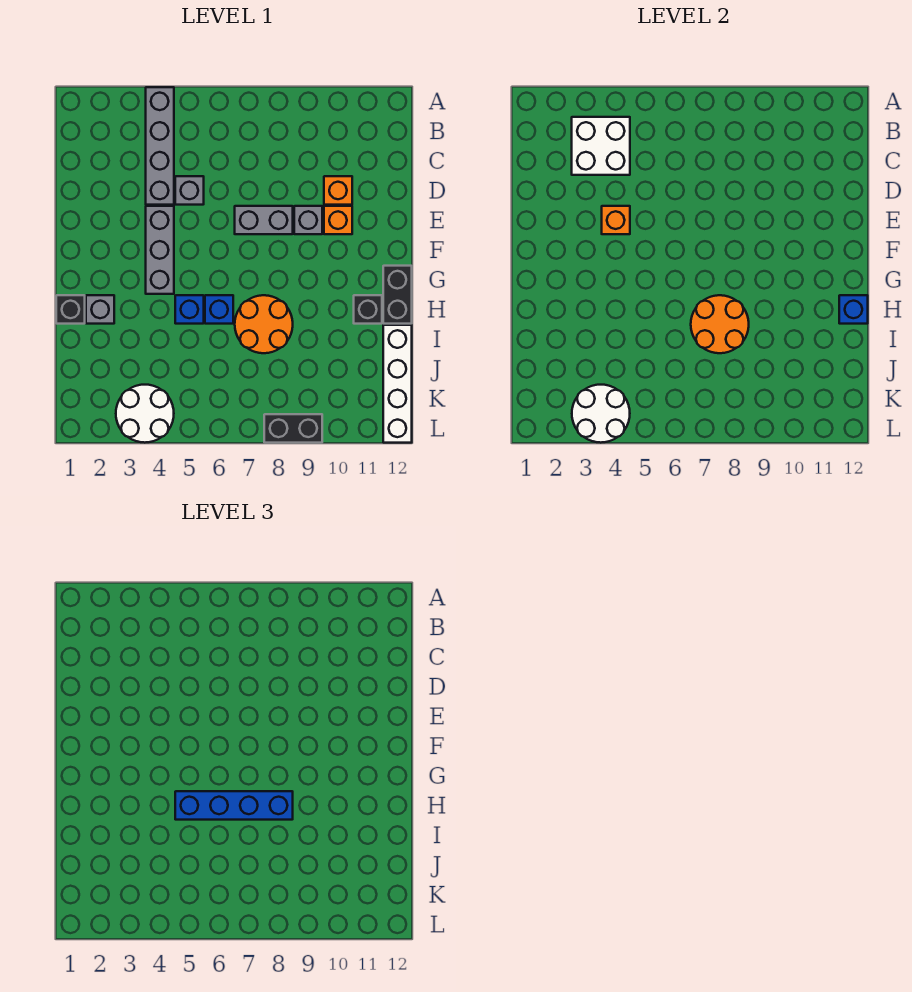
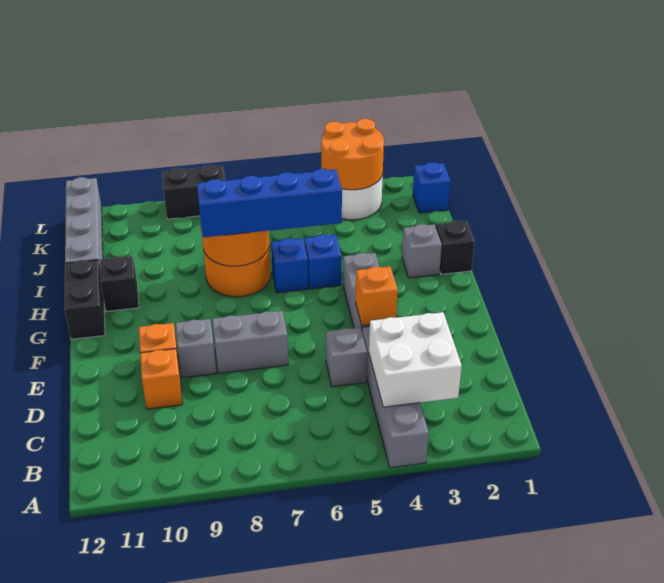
blue 1x1 brick [839,295,868,324] -> blue 1x1 brick moved to [413,162,451,213]
white 1x4 brick [383,325,412,443] -> grey 1x4 brick [65,177,103,266]
white 2x2 round brick [572,385,630,443] -> orange 2x2 round brick [321,119,384,190]

